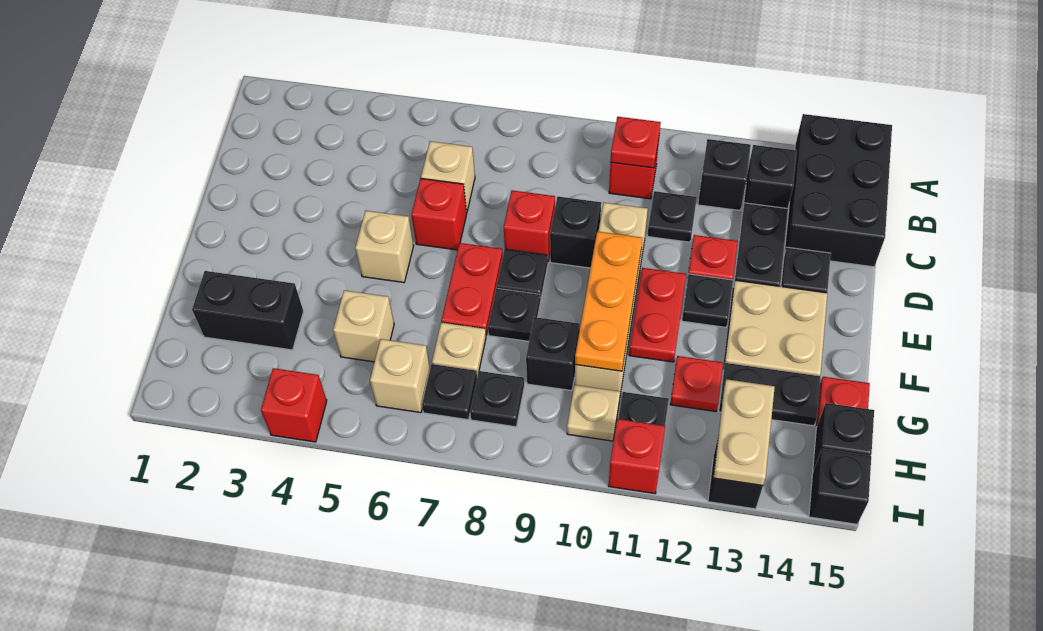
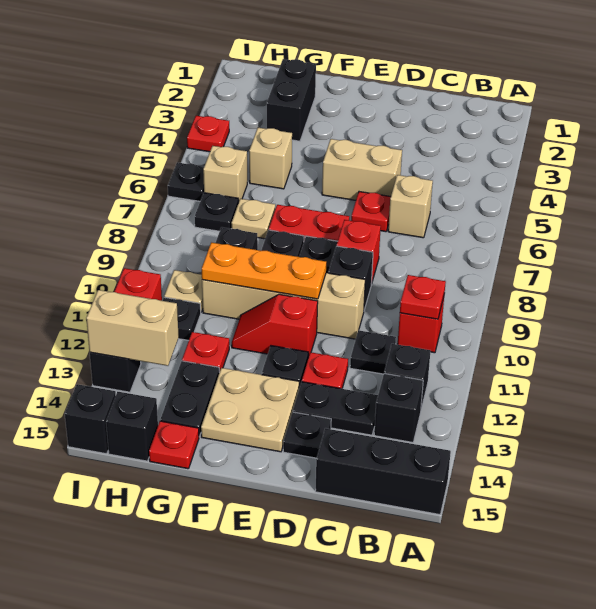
black 2x3 brick [784,114,892,267] -> black 1x3 brick [315,428,451,515]
red 1x1 brick [411,179,467,250] -> red 1x1 plate [351,192,391,232]
tan 1x1 brick [355,211,414,282] -> tan 1x2 brick [322,139,402,200]
red 1x2 plate [629,268,686,362] -> red 1x2 slope [232,294,318,358]
black 1x1 plate [470,371,524,427] -> black 1x1 plate moved to [168,162,204,201]
tan 1x2 plate [713,379,775,486] -> tan 1x2 brick [86,290,179,366]
red 1x1 brick [261,368,327,442] -> red 1x1 plate [187,116,229,152]

